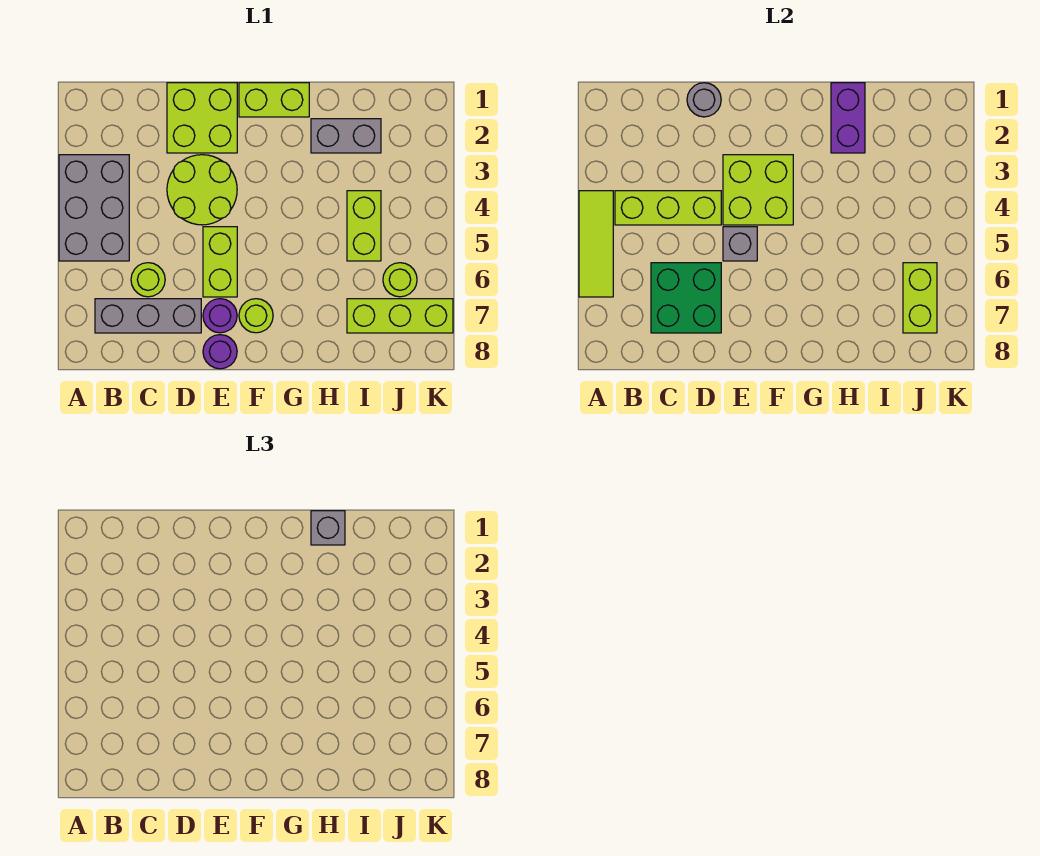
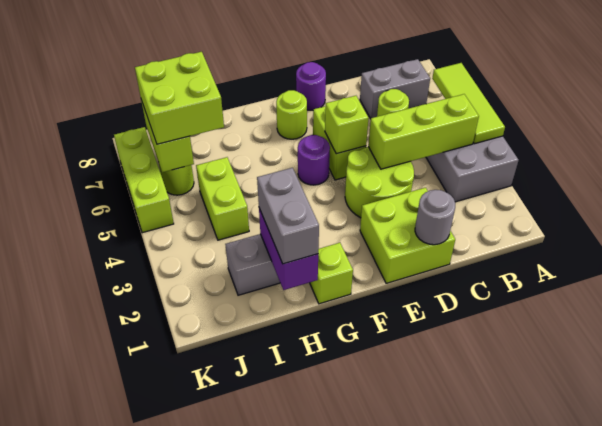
grey 1x3 brick [95,299,201,333] -> grey 1x2 brick [360,59,430,119]
green 2x2 brick [651,263,721,333] -> none
lime 2x2 brick [723,155,793,225] -> lime 2x2 brick moved to [135,52,224,144]
grey 1x1 brick [723,227,757,261] -> lime 1x1 brick [325,96,369,154]
purple 1x1 round brick [203,299,237,333] -> purple 1x1 round brick moved to [298,135,330,185]
lime 1x2 brick [239,83,309,117] -> lime 1x1 brick [310,243,353,304]
grey 1x1 brick [311,511,345,545] -> grey 1x2 brick [257,168,319,264]
lime 1x3 brick [347,299,453,333] -> lime 1x3 brick turned to [114,127,174,233]

